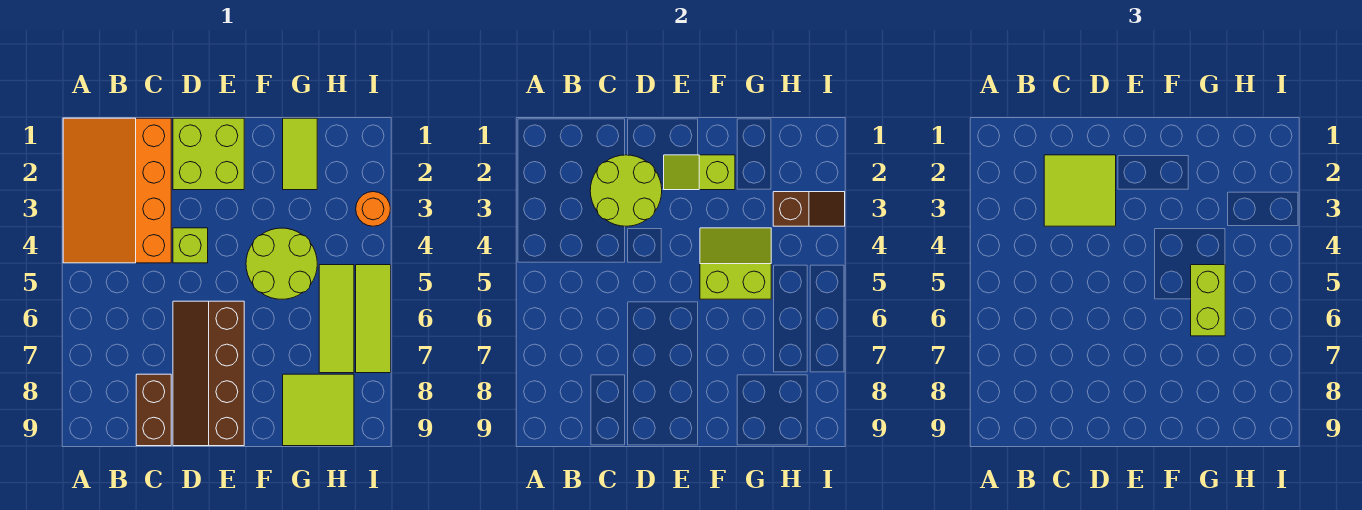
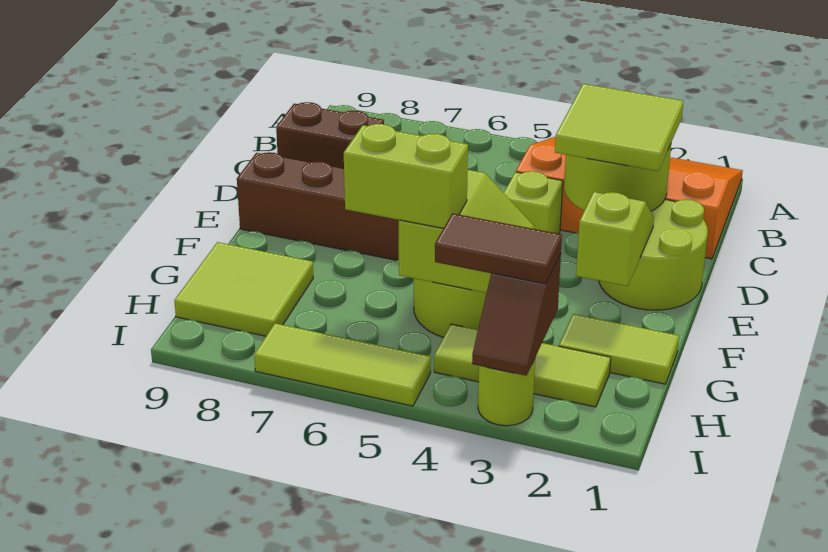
lime 2x2 brick [173,118,244,190] -> lime 2x2 round brick [599,199,708,310]
none -> brown 1x2 tile [435,213,562,284]
lime 1x3 tile [319,265,354,373] -> lime 1x3 tile moved to [434,324,611,407]
orange 1x1 round brick [356,192,390,226] -> lime 1x1 round brick [478,359,535,426]

